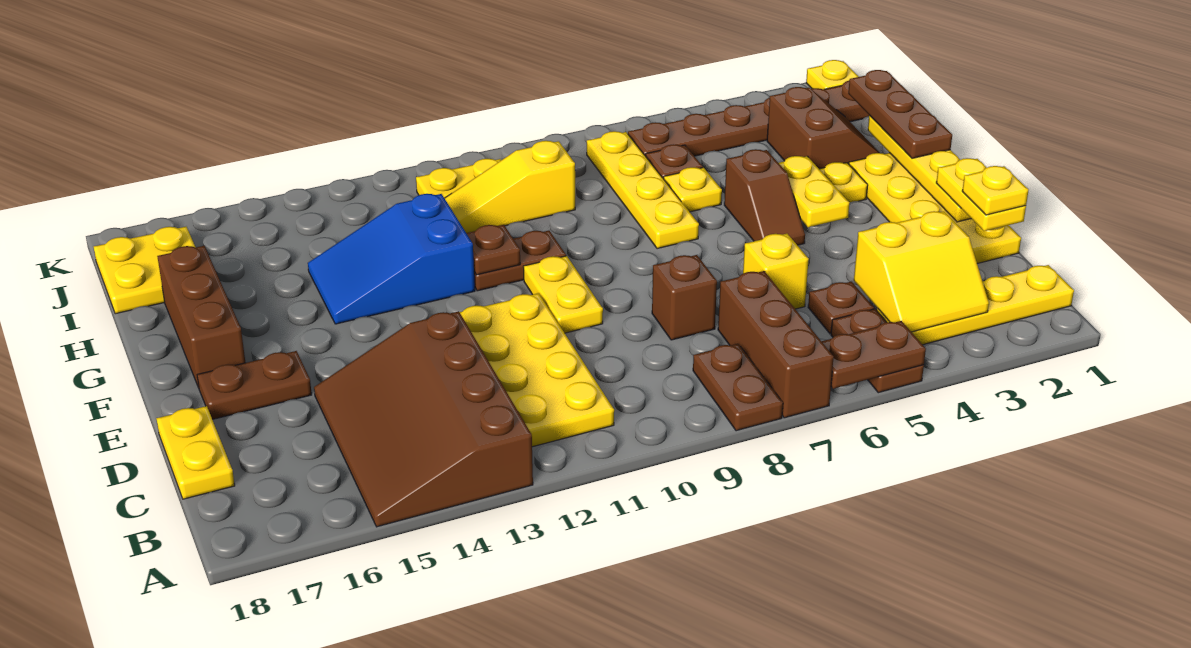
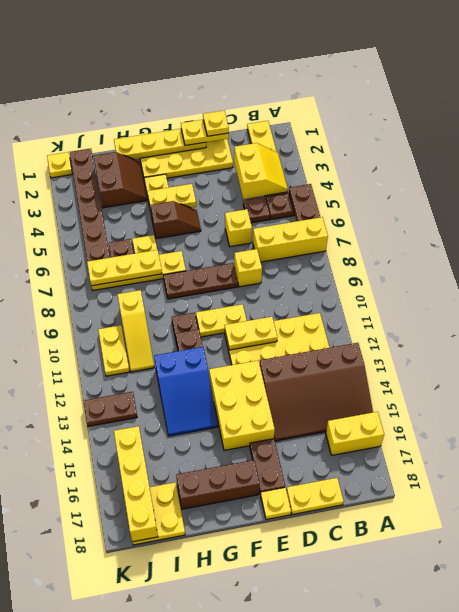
brown 1x3 brick [718,271,834,418] -> yellow 1x3 brick [253,217,328,262]
brown 1x2 plate [693,344,783,431] -> brown 1x2 plate moved to [83,392,137,426]
none -> yellow 1x2 brick [326,412,384,455]
brown 1x1 brick [652,255,717,340] -> yellow 1x1 brick [234,249,262,287]
none -> yellow 1x2 plate [225,317,277,350]
none -> yellow 2x3 brick [209,361,275,450]
none -> yellow 1x1 plate [261,488,291,520]
brown 1x3 plate [848,70,952,158] -> brown 1x3 plate moved to [163,263,238,299]
brown 2x2 slope [767,87,880,169] -> brown 2x2 slope turned to [94,152,147,208]
none -> yellow 1x3 plate [87,250,162,286]
none -> yellow 1x4 brick [114,426,158,542]

